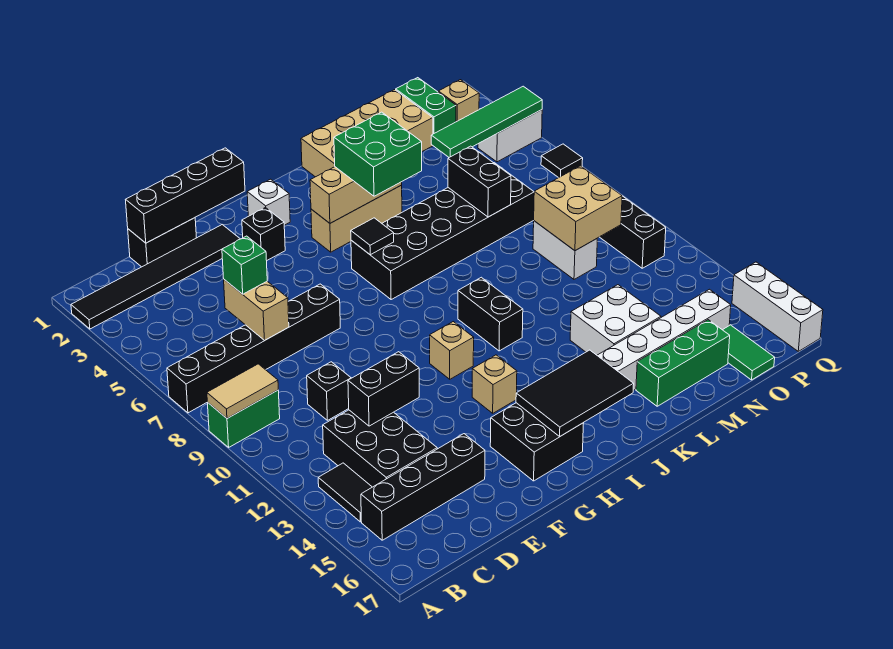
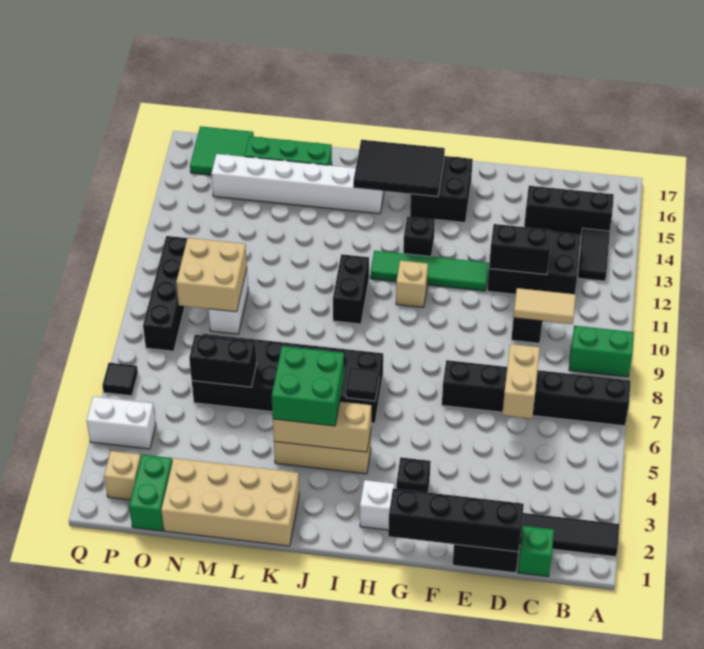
tan 1x2 tile [207,364,278,418] -> tan 1x2 tile moved to [514,288,576,324]
black 1x4 brick [361,434,485,540] -> black 1x3 brick [524,186,614,234]
black 2x3 brick [323,410,437,487] -> black 2x3 brick turned to [487,231,581,294]
green 1x1 brick [222,236,267,294] -> green 1x1 brick moved to [518,526,554,577]
tan 1x1 brick [472,355,517,413] -> black 1x1 brick [403,216,435,257]
white 2x2 brick [570,285,661,355] -> none
black 1x2 brick [448,146,511,217] -> black 1x2 brick turned to [189,335,257,387]
green 1x4 tile [431,86,542,157] -> green 1x4 tile moved to [370,251,489,291]
green 1x2 tile [723,325,775,380] -> green 2x2 tile [190,126,254,175]
white 1x3 brick [732,262,823,351] -> none

